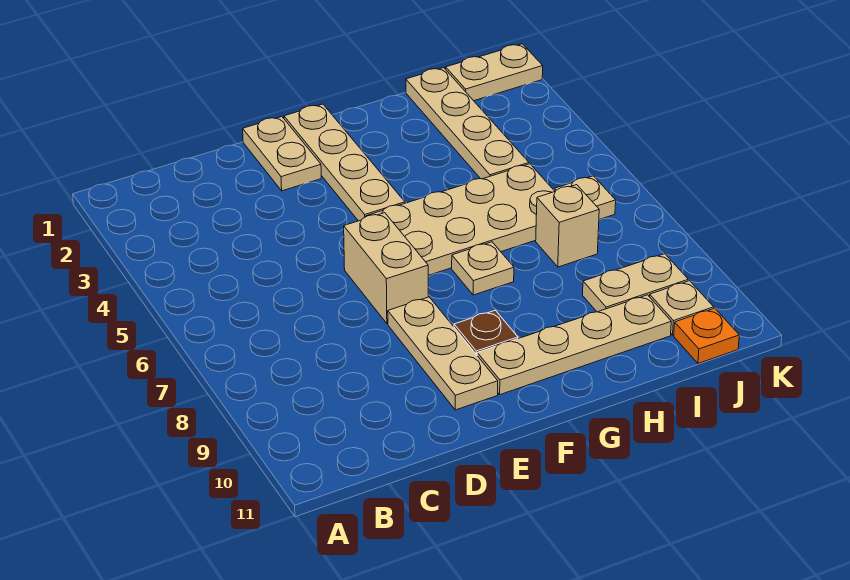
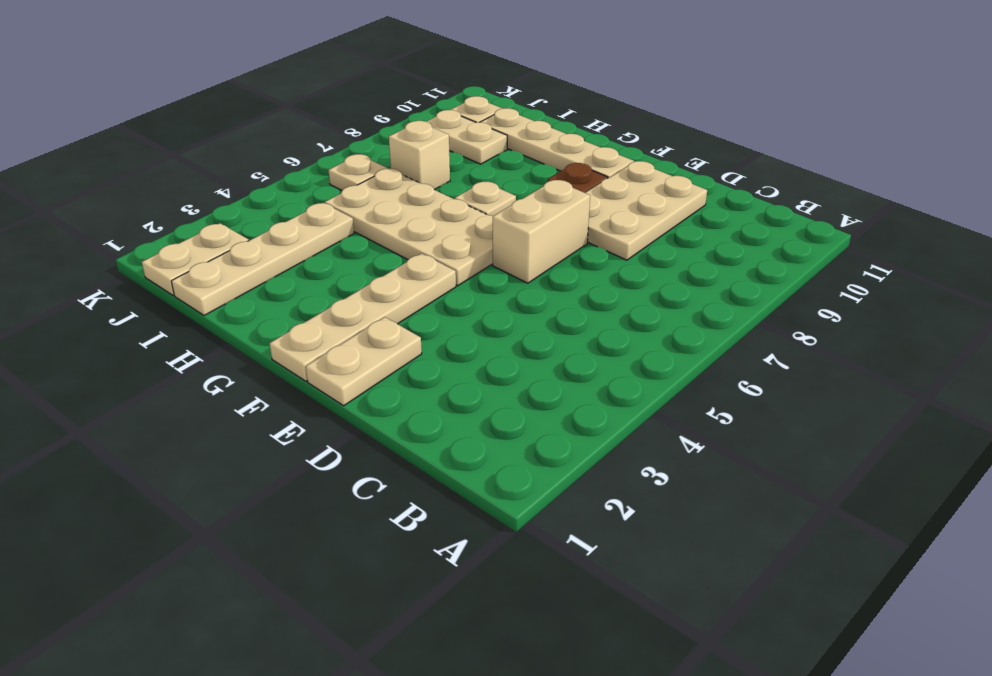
tan 1x3 plate [388,297,498,410] -> tan 2x3 plate [585,161,707,260]
tan 1x2 plate [446,44,543,101] -> tan 1x2 plate turned to [142,223,249,295]
orange 1x1 plate [674,308,739,363] -> none

